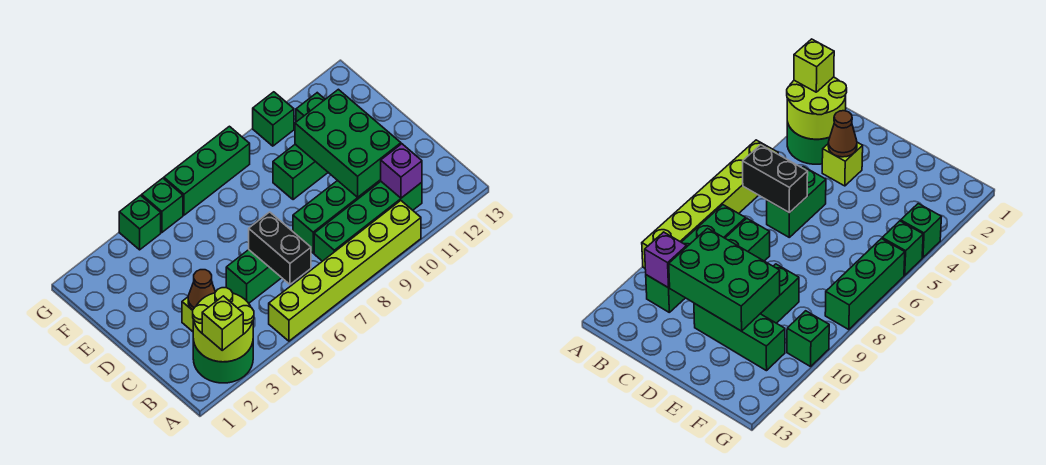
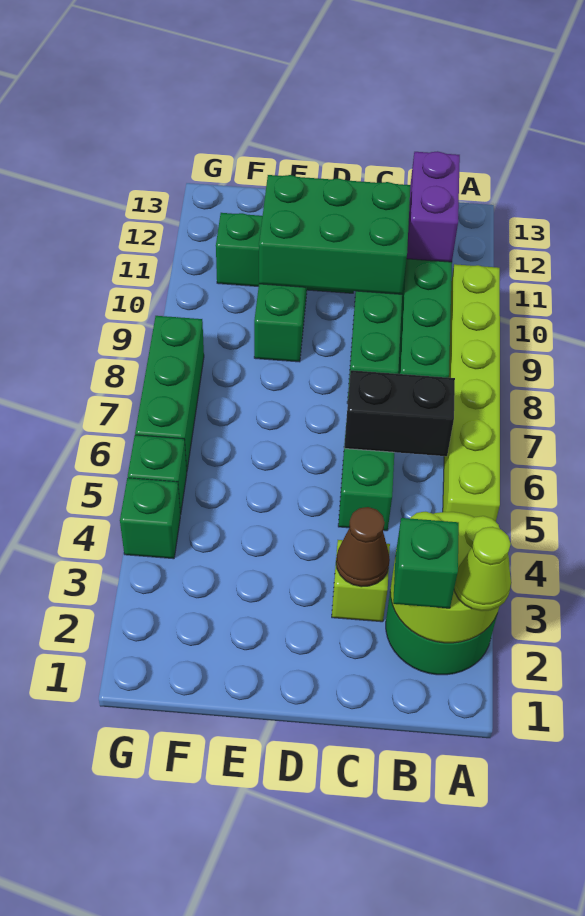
lime 1x1 brick [202,296,243,350] -> lime 1x1 cone [454,527,511,611]
purple 1x1 brick [381,144,422,198] -> purple 1x2 brick [407,151,460,262]
green 1x1 brick [253,92,294,146] -> green 1x1 brick moved to [393,518,459,608]

